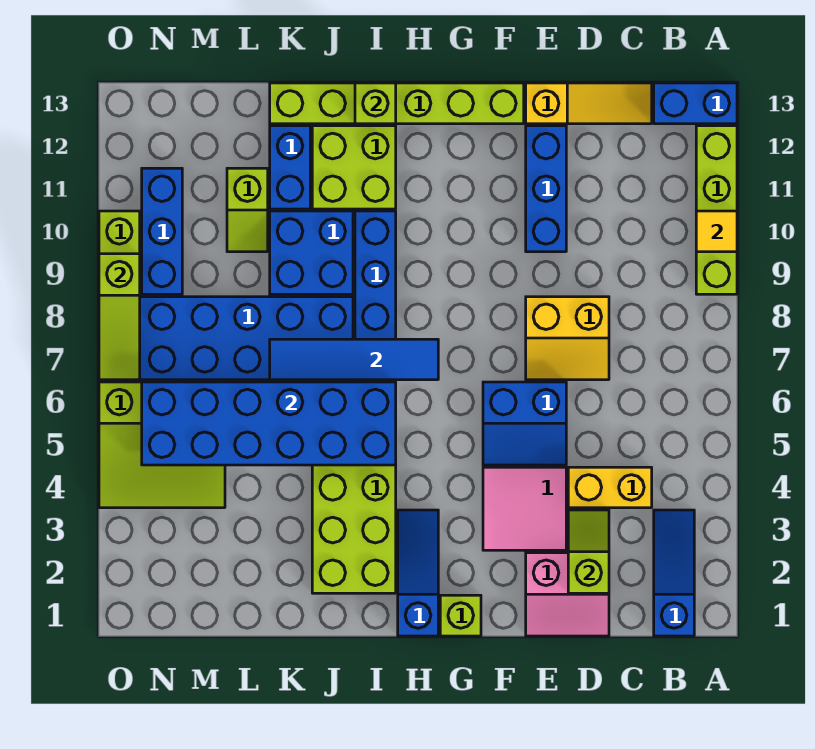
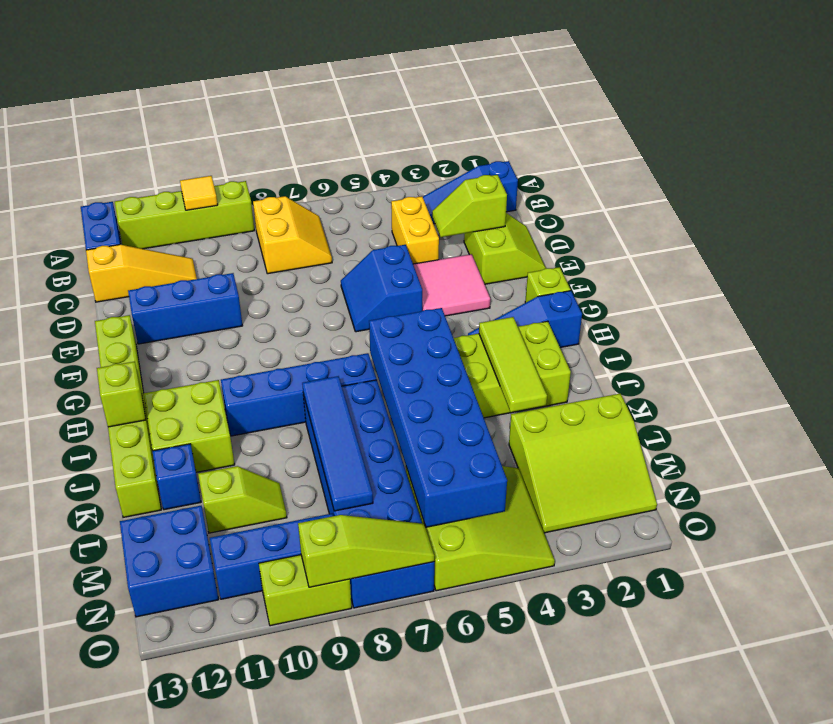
yellow 1x3 slope [526,83,652,124] -> yellow 1x3 slope turned to [86,245,197,302]
pink 2x2 slope [526,553,609,636] -> lime 2x2 slope [464,213,546,284]
yellow 2x2 slope [526,297,609,380] -> yellow 2x2 slope moved to [253,196,332,274]
blue 2x2 slope [483,382,566,465] -> blue 2x2 slope turned to [341,245,422,332]
blue 1x4 tile [270,339,438,380] -> blue 1x4 tile moved to [302,376,373,511]
none -> lime 1x3 tile [479,317,547,412]
blue 2x2 brick [270,211,353,294] -> blue 2x2 brick moved to [120,506,219,617]
blue 1x2 brick [270,126,310,209] -> blue 1x1 brick [153,444,201,510]
none -> lime 3x3 slope [509,394,657,533]

